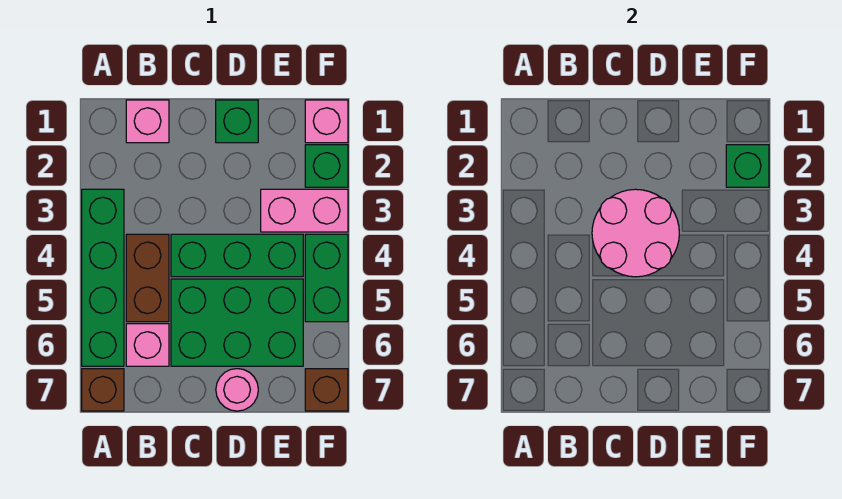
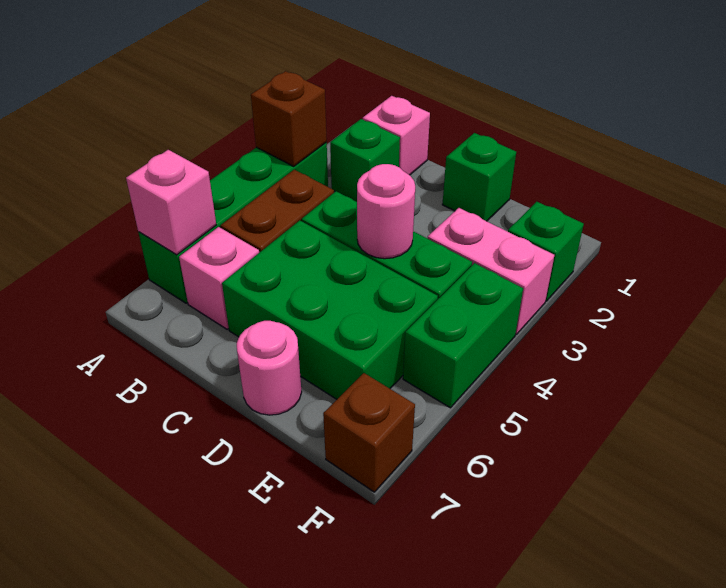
brown 1x1 brick [82,369,124,411] -> brown 1x1 brick moved to [251,71,327,166]
pink 2x2 round brick [592,189,679,277] -> pink 1x1 round brick [357,164,415,259]
pink 1x1 brick [305,100,348,143] -> pink 1x1 brick moved to [126,150,216,255]
green 1x1 brick [726,145,769,187] -> green 1x1 brick moved to [330,119,400,202]

